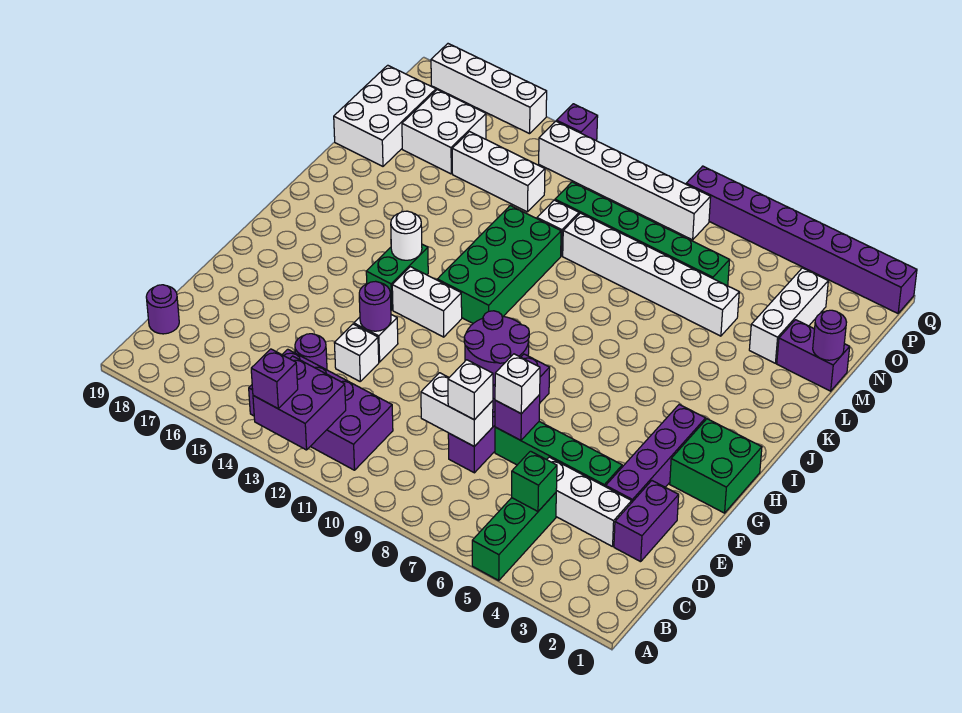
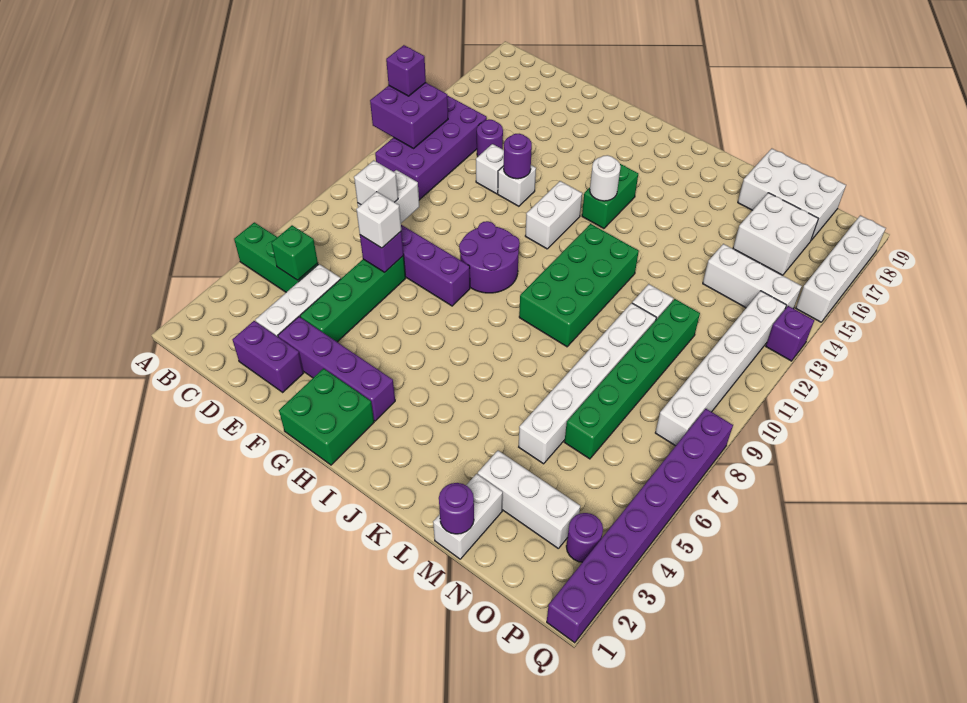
purple 1x1 round brick [146,285,179,334] -> purple 1x1 round brick moved to [566,513,603,562]
green 1x2 brick [366,244,428,310] -> green 1x2 brick turned to [582,164,638,229]
green 2x4 brick [437,206,561,323] -> green 2x4 brick turned to [519,224,639,347]
purple 1x2 brick [777,320,850,391] -> white 1x2 brick [433,474,503,559]
white 1x3 brick [452,132,545,212] -> white 1x3 brick turned to [703,244,802,309]

